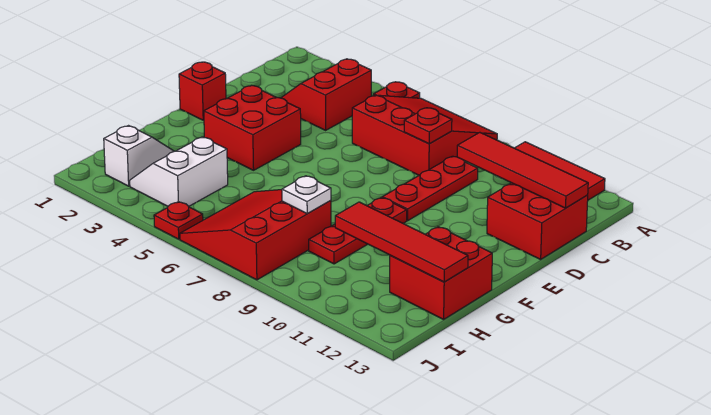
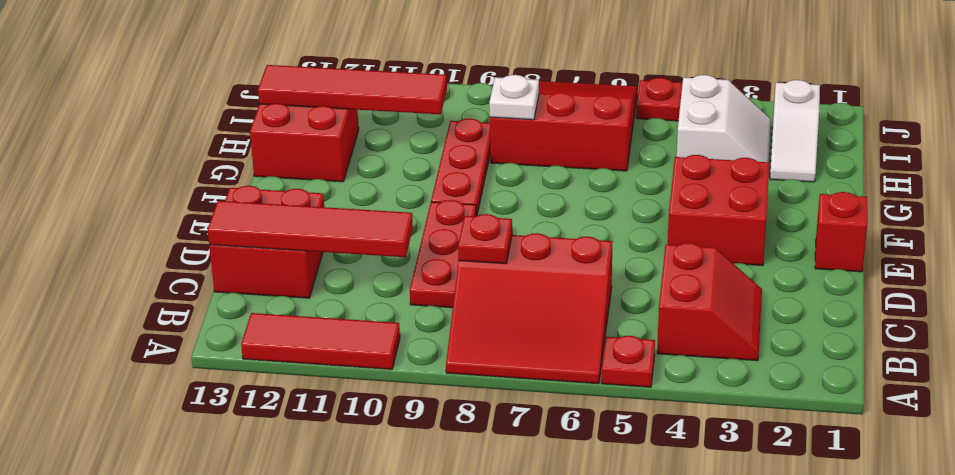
red 3x3 slope [180,190,331,280] -> red 3x3 slope turned to [490,81,637,171]

